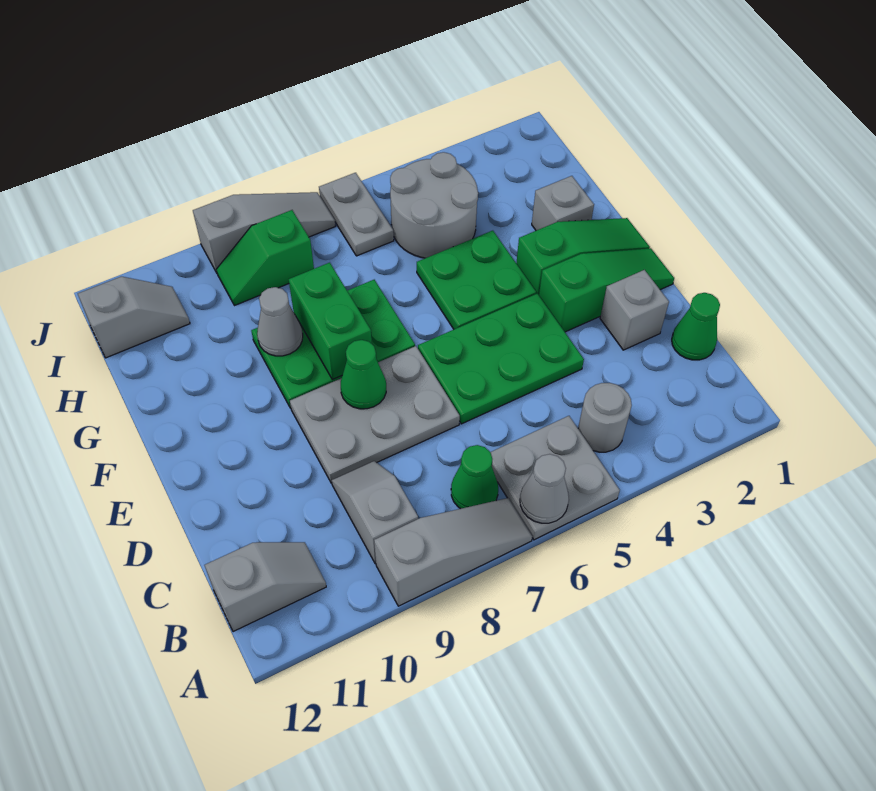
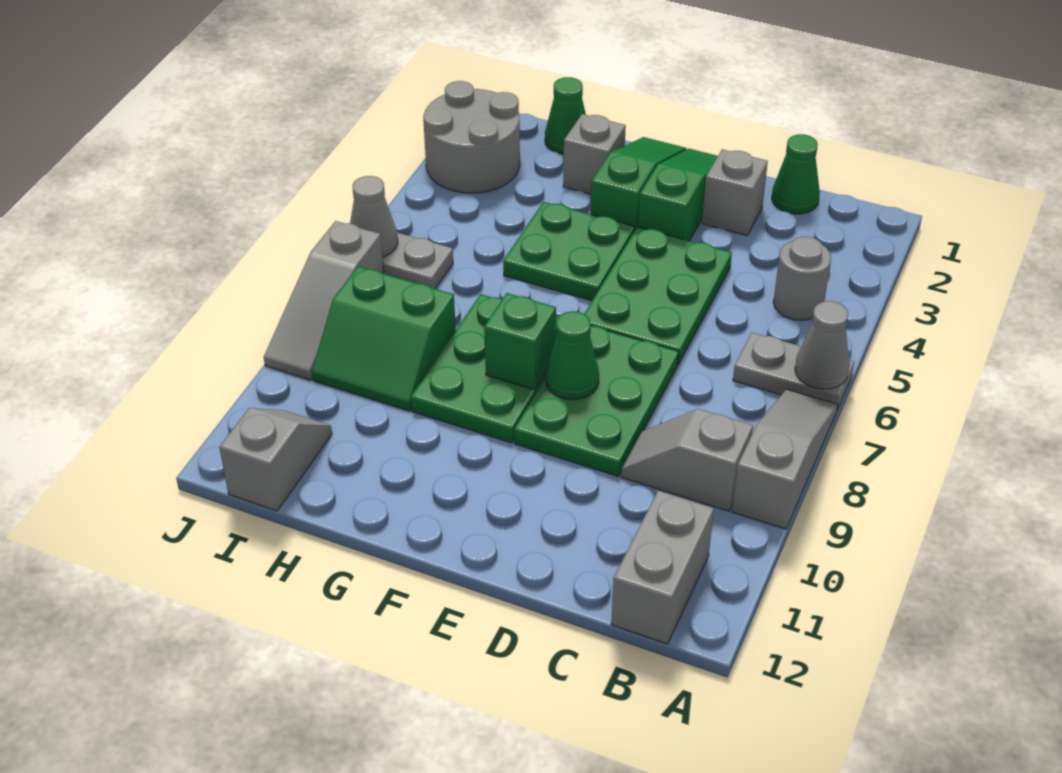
grey 2x2 plate [491,416,620,540] -> grey 1x2 plate [733,332,855,410]
green 1x1 cone [451,445,498,509] -> green 1x1 cone moved to [545,77,586,154]
grey 1x2 slope [204,542,326,632] -> grey 1x2 brick [611,491,714,644]
grey 2x3 plate [290,346,460,483] -> green 2x3 plate [514,326,679,477]
green 1x2 brick [289,263,372,379] -> green 1x1 brick [484,293,556,390]
grey 1x1 cone [257,287,303,356] -> grey 1x1 cone moved to [350,176,398,257]
grey 2x2 round brick [390,152,478,258] -> grey 2x2 round brick moved to [423,81,520,193]
green 1x2 slope [216,210,314,306] -> green 2x2 slope [312,266,456,411]
grey 1x3 slope [193,192,335,273] -> grey 1x3 slope turned to [264,221,384,380]

